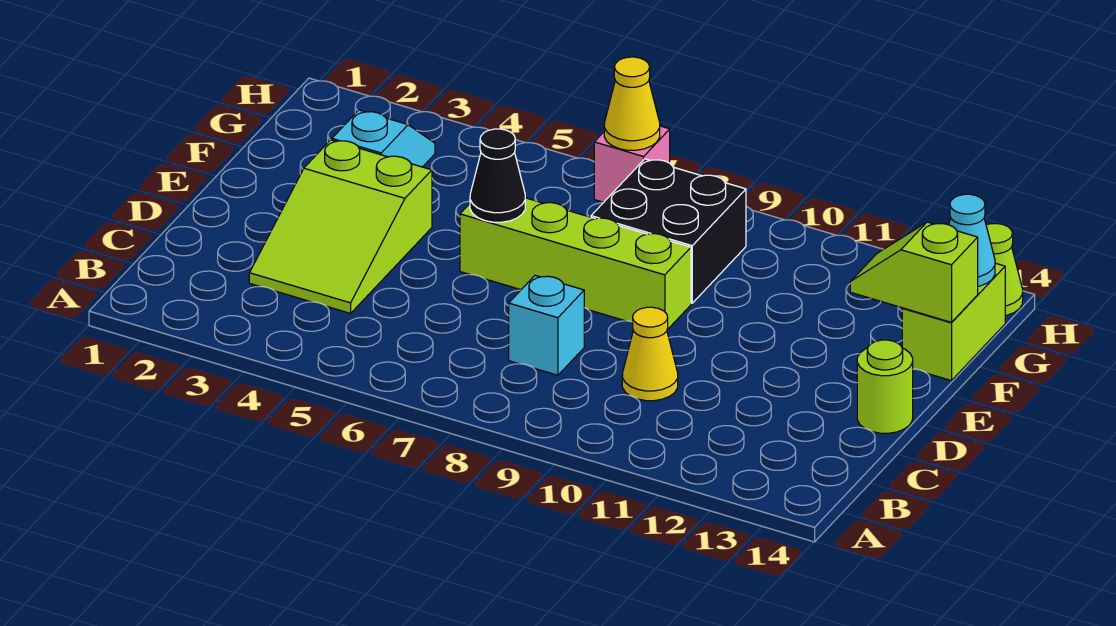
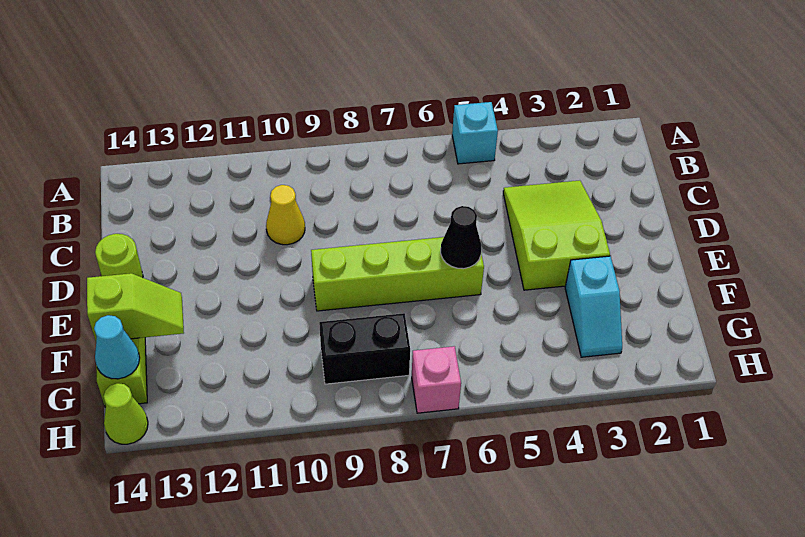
cyan 1x1 brick [509,276,584,375] -> cyan 1x1 brick moved to [452,102,498,164]
black 2x2 brick [591,159,746,303] -> black 1x2 brick [319,313,410,384]
yellow 1x1 cone [604,57,660,150] -> none

